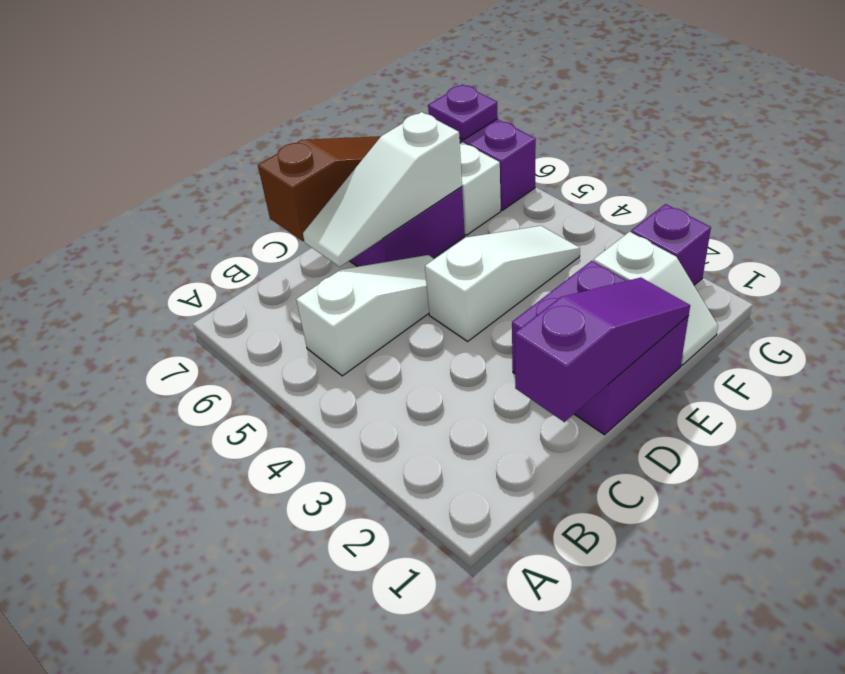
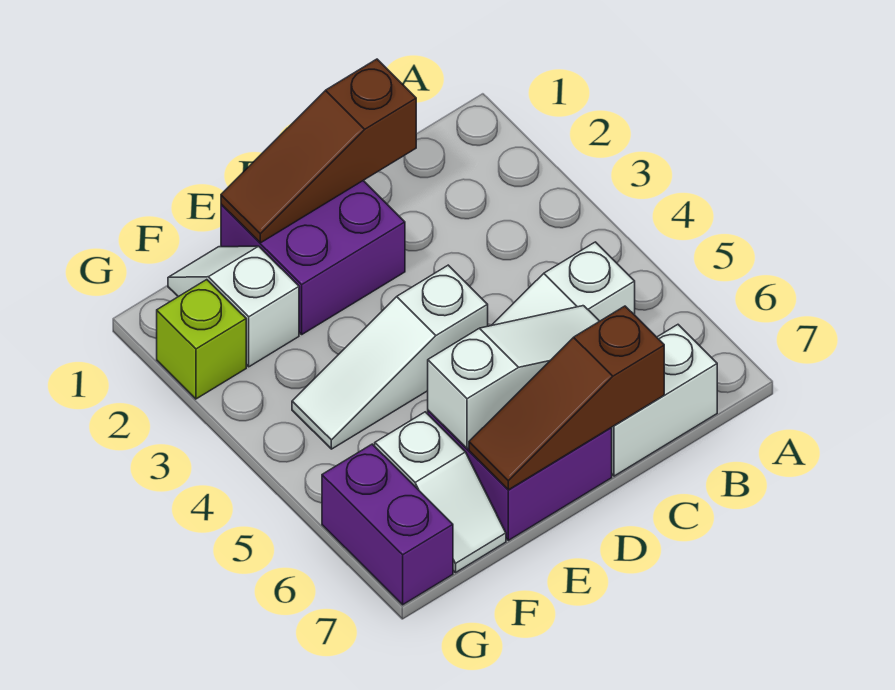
none -> white 1x2 brick [611,325,717,476]
purple 1x3 slope [515,278,690,422] -> brown 1x3 slope [221,59,416,243]
purple 1x1 brick [631,204,711,285] -> lime 1x1 brick [157,280,246,399]
purple 1x1 plate [428,85,498,140] -> none

